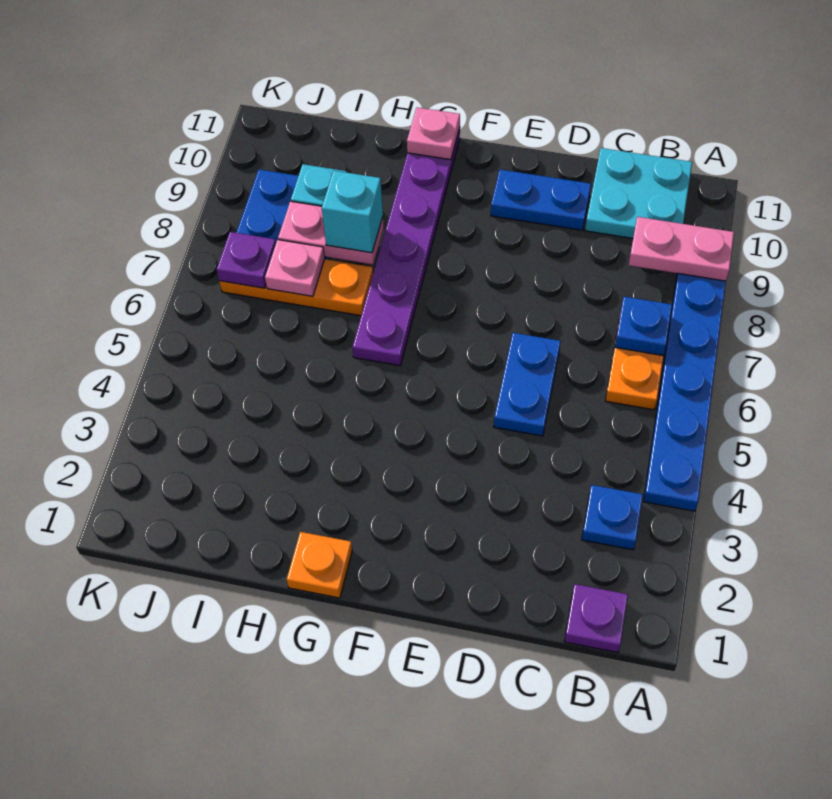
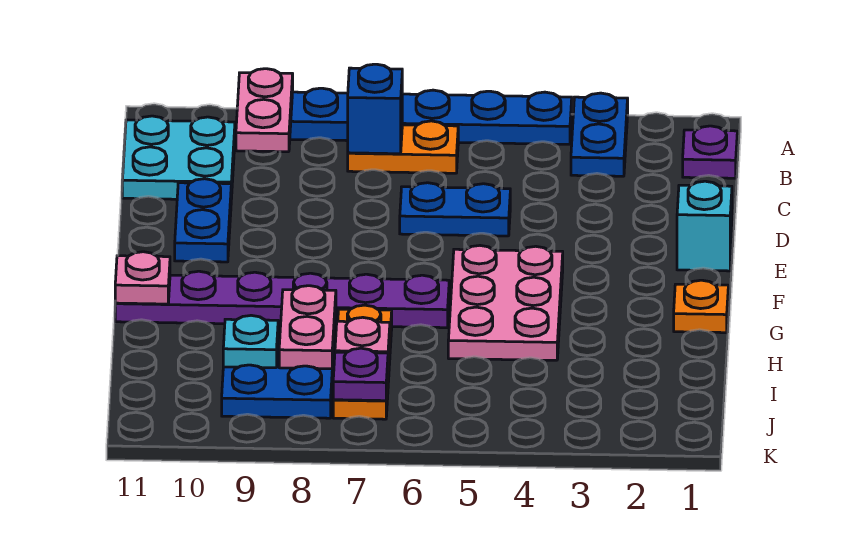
blue 1x1 plate [582,485,643,550] -> blue 1x2 plate [571,93,628,176]
blue 1x1 plate [615,297,672,356] -> blue 1x1 brick [348,64,402,154]
none -> pink 2x3 plate [448,246,563,360]
cyan 1x1 brick [322,171,383,253] -> cyan 1x1 brick moved to [677,181,732,271]

